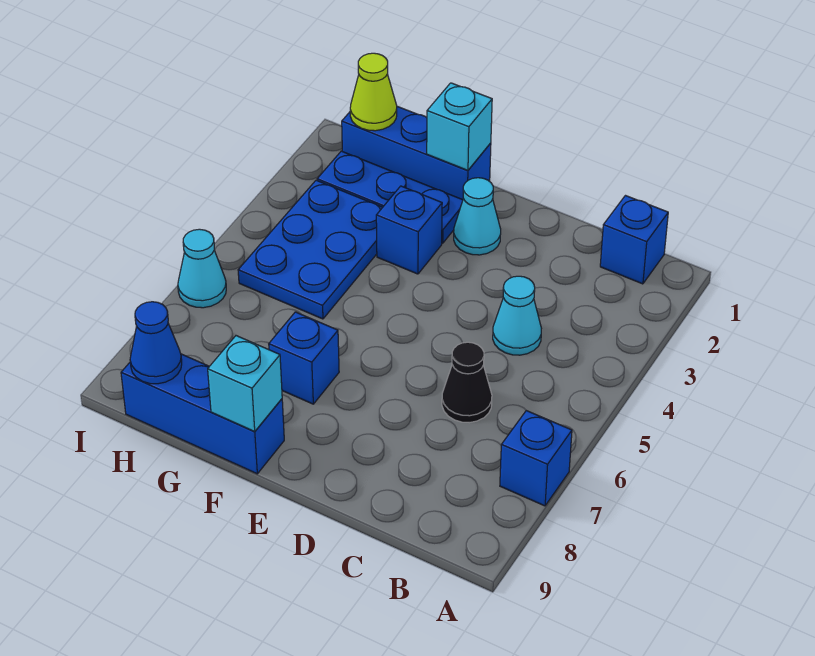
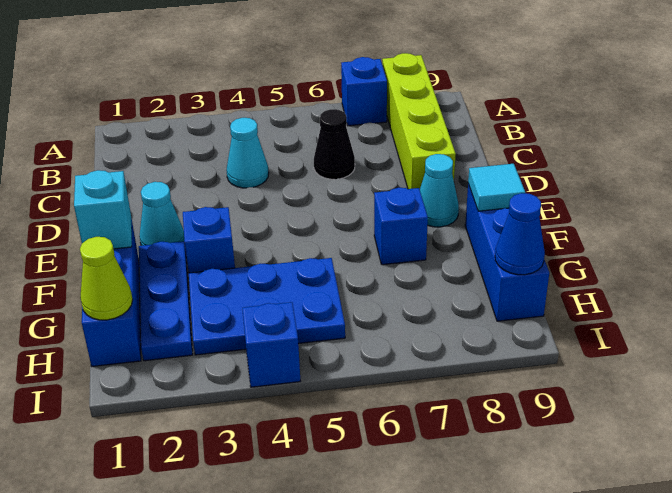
none -> lime 1x4 brick [382,53,456,189]
blue 1x1 brick [600,196,668,284] -> blue 1x1 brick moved to [242,302,300,387]
cyan 1x1 brick [208,336,282,431] -> cyan 1x1 tile [468,164,525,211]
cyan 1x1 cone [178,229,226,308] -> cyan 1x1 cone moved to [420,154,459,227]

